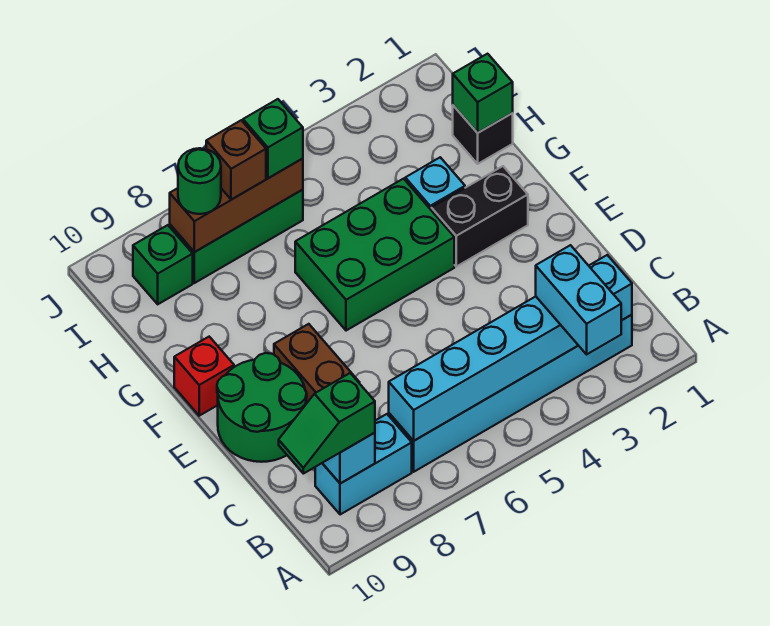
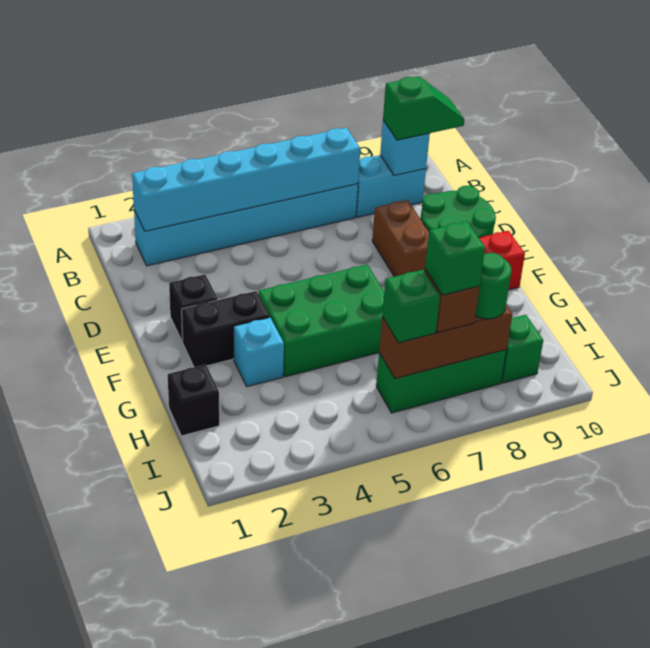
cyan 1x2 brick [536,245,622,354] -> none
none -> black 1x1 brick [169,275,218,342]
green 1x1 brick [453,54,513,133] -> green 1x1 brick moved to [425,221,485,295]

